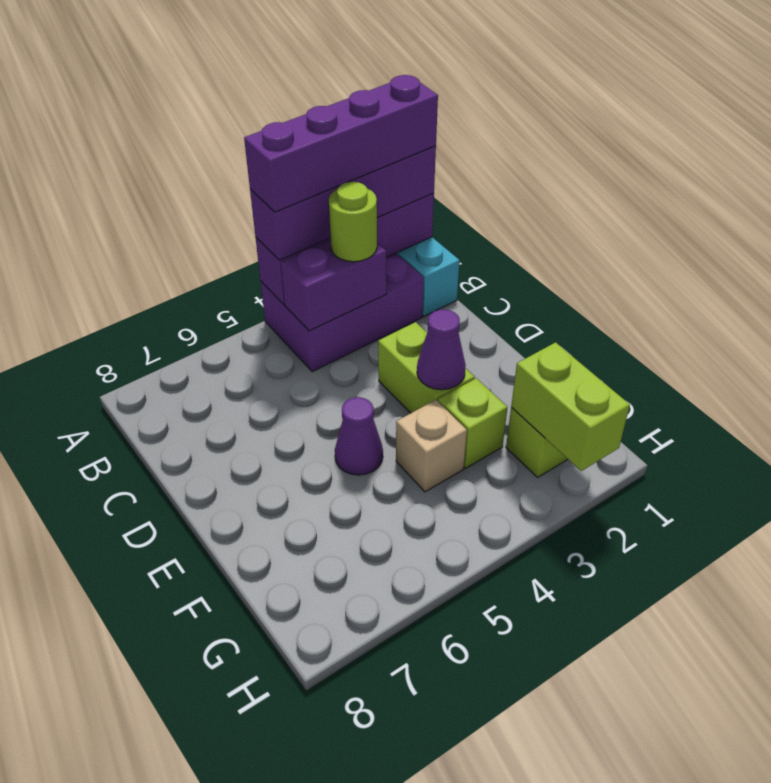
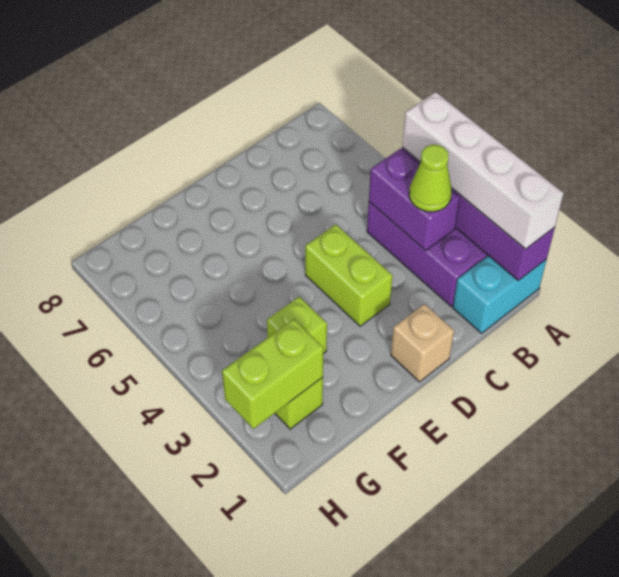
purple 1x4 brick [250,146,436,260] -> white 1x4 brick [402,92,564,249]
purple 1x4 brick [244,75,438,212] -> none
lime 1x1 round brick [329,182,377,262] -> lime 1x1 cone [409,145,452,212]
lime 1x2 brick [378,322,475,413] -> lime 1x2 brick turned to [305,225,393,326]
purple 1x1 cone [417,310,466,390] -> none
purple 1x1 cone [335,397,383,475] -> none
tan 1x1 brick [396,400,467,492] -> tan 1x1 brick moved to [391,304,454,382]

